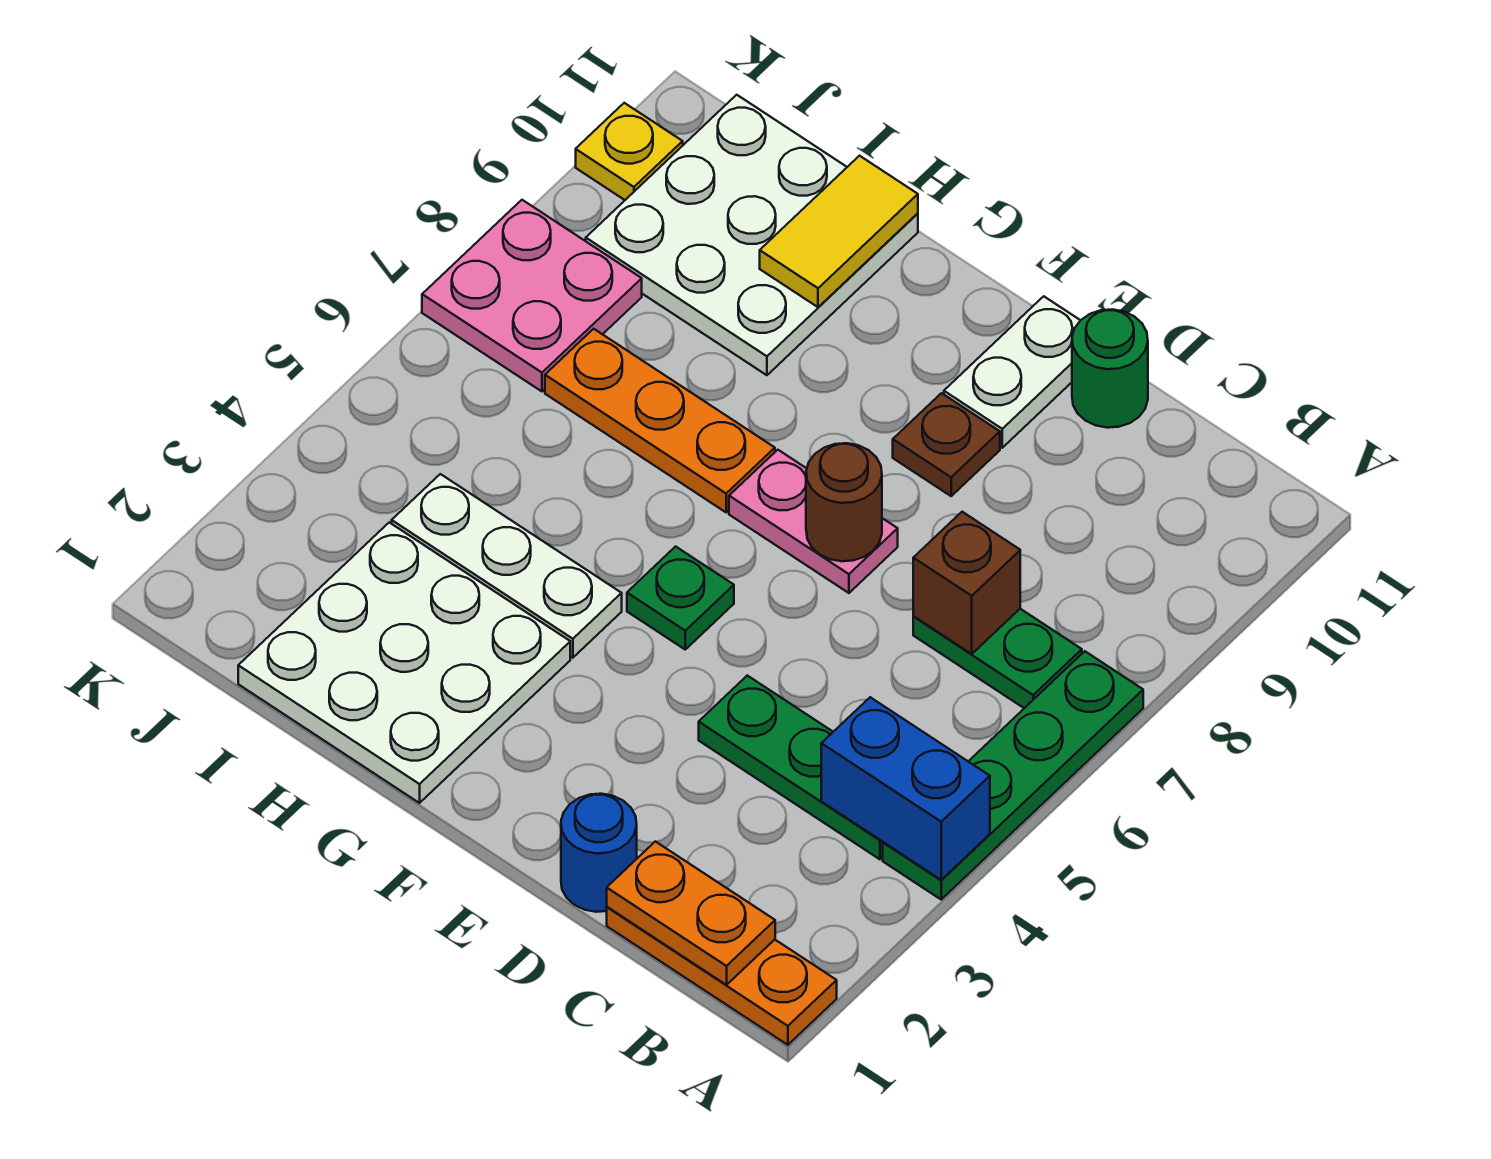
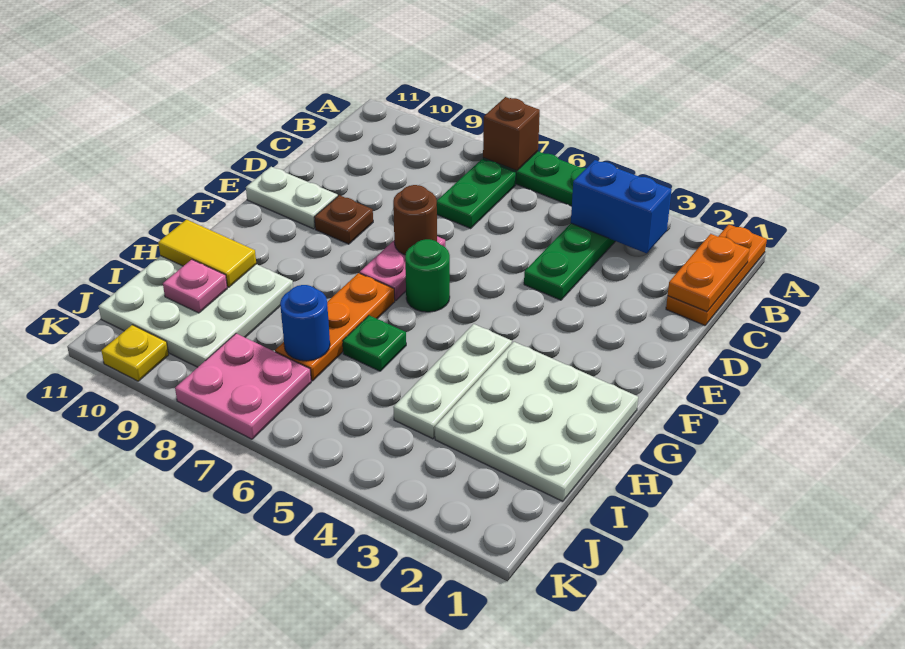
blue 1x2 brick [821,697,990,880] -> blue 1x2 brick turned to [571,160,672,253]
brown 1x1 brick [913,512,1020,654] -> brown 1x1 brick moved to [483,97,540,171]
blue 1x1 round brick [561,794,637,912] -> blue 1x1 round brick moved to [280,285,330,361]
green 1x1 round brick [1072,309,1148,428] -> green 1x1 round brick moved to [405,239,450,312]
green 1x1 plate [627,547,734,649] -> green 1x1 plate moved to [343,315,406,371]
none -> pink 1x1 plate [163,259,227,313]

